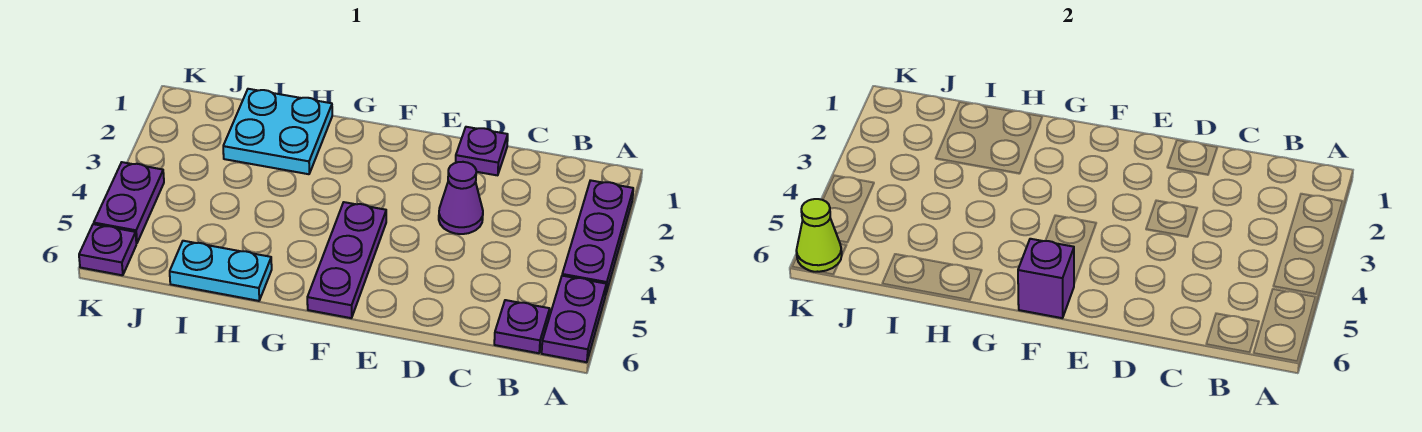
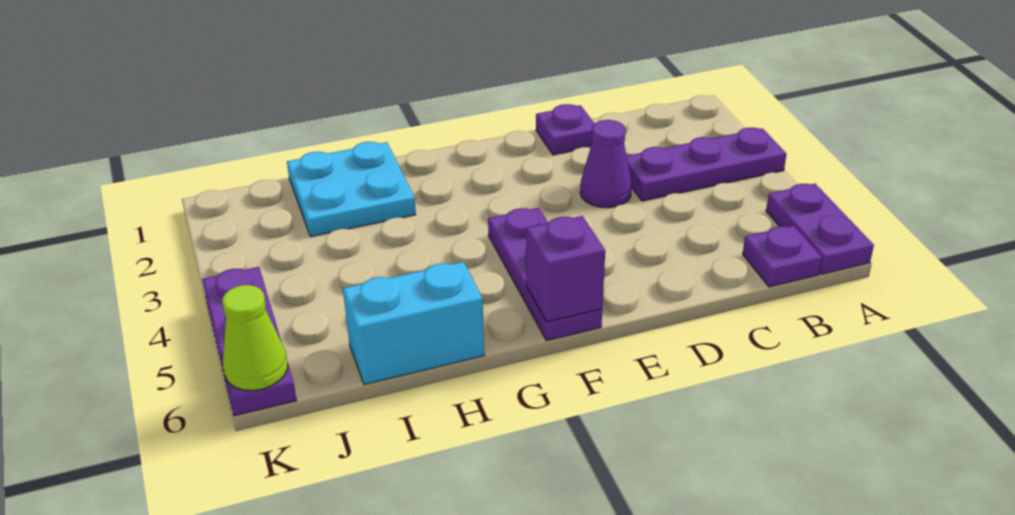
purple 1x3 plate [562,180,633,293] -> purple 1x3 plate turned to [627,128,786,201]
cyan 1x2 plate [170,241,272,301] -> cyan 1x2 brick [343,262,484,385]

